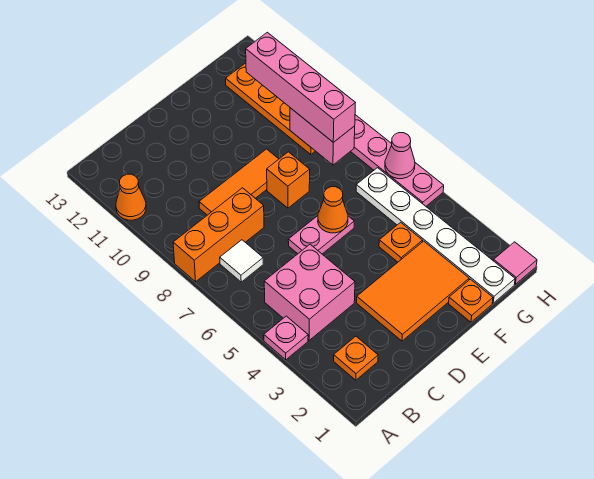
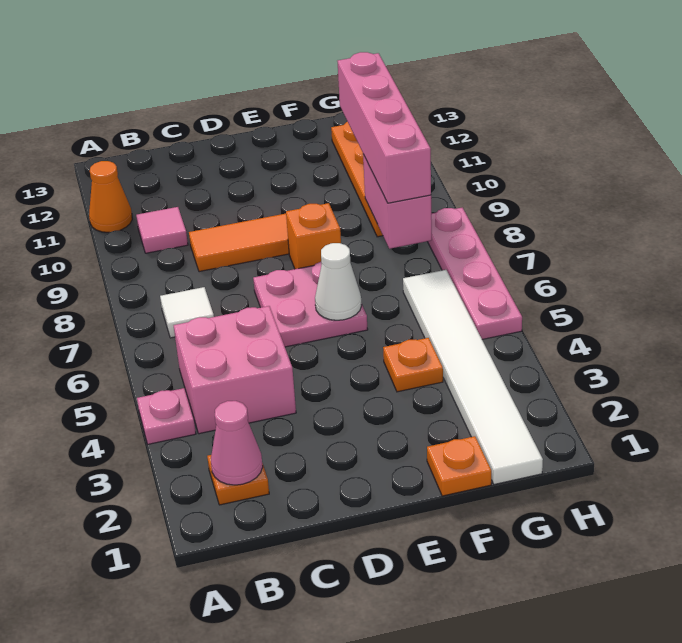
orange 1x3 brick [173,188,264,282] -> none
orange 2x3 tile [357,241,469,341] -> none
pink 1x2 plate [288,216,354,254] -> pink 2x2 plate [253,262,368,347]
orange 1x1 cone [318,187,348,233] -> white 1x1 cone [315,243,362,320]
white 1x6 plate [356,168,515,303] -> white 1x6 tile [403,270,543,484]
pink 1x1 tile [494,242,537,284] -> pink 1x1 tile moved to [136,207,188,253]
pink 1x1 cone [385,133,415,179] -> pink 1x1 cone moved to [211,401,263,485]

